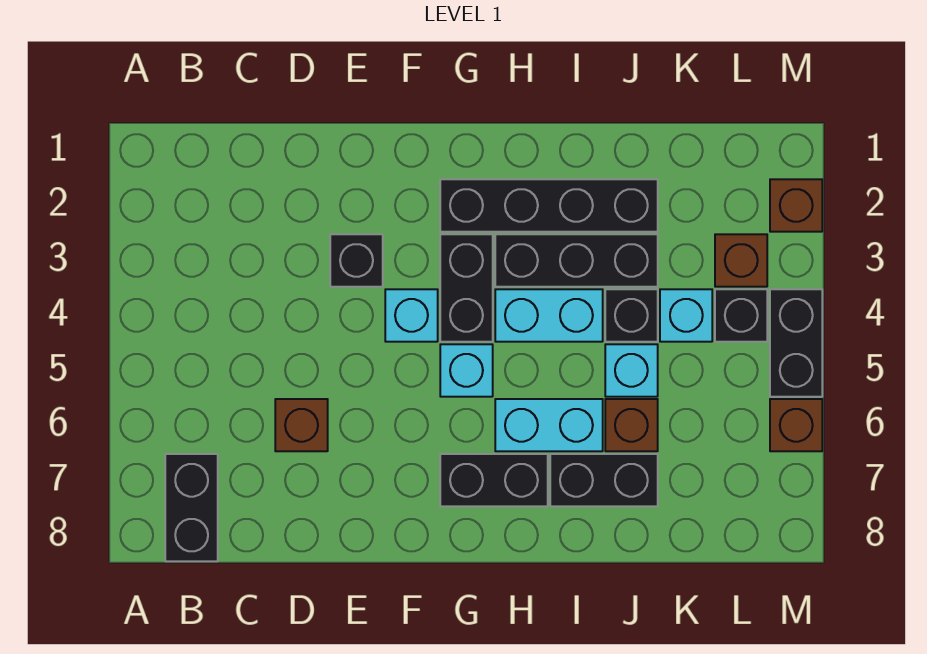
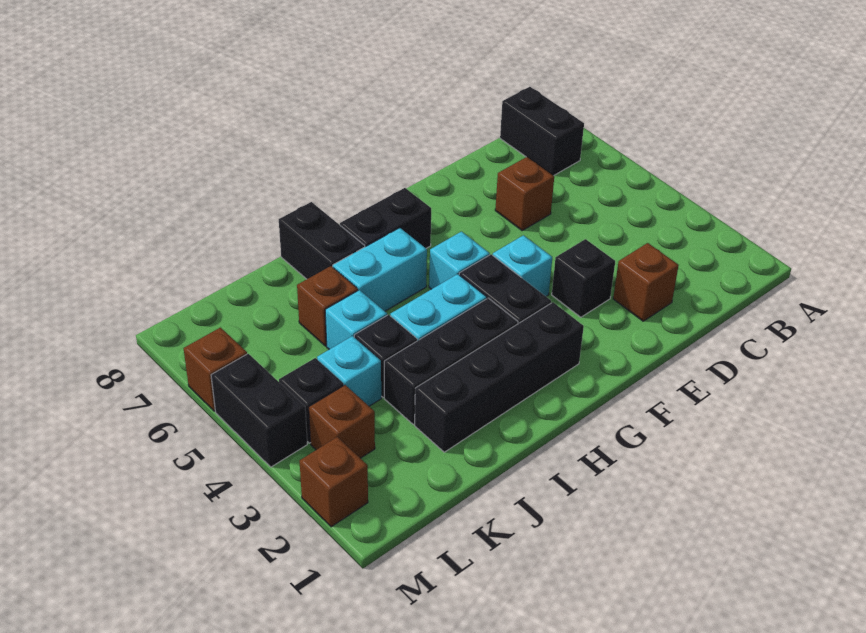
none -> brown 1x1 brick [613,243,679,321]
black 1x2 brick [550,454,658,506] -> black 1x2 brick turned to [279,202,365,279]

